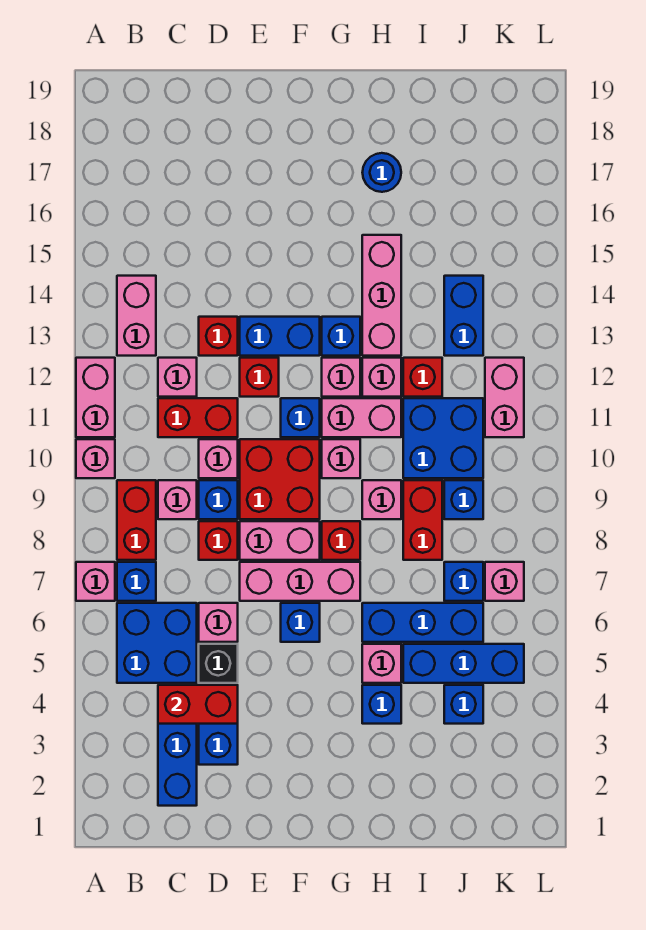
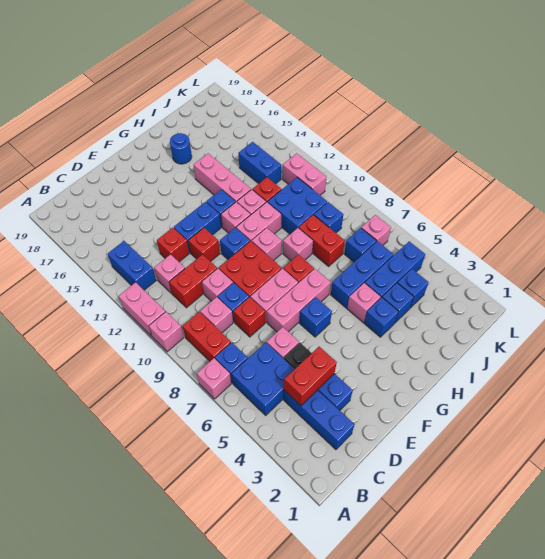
pink 1x2 brick [117,276,156,356] -> blue 1x2 brick [108,241,156,290]
none -> blue 1x1 brick [382,283,414,323]

